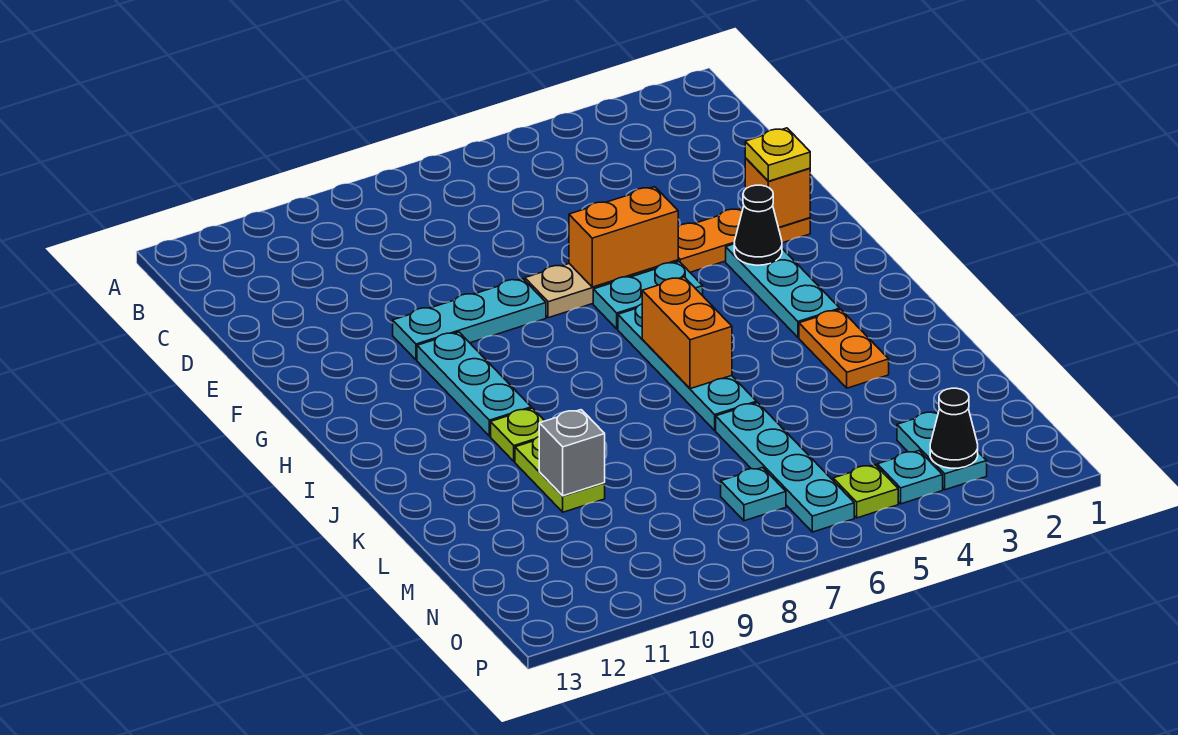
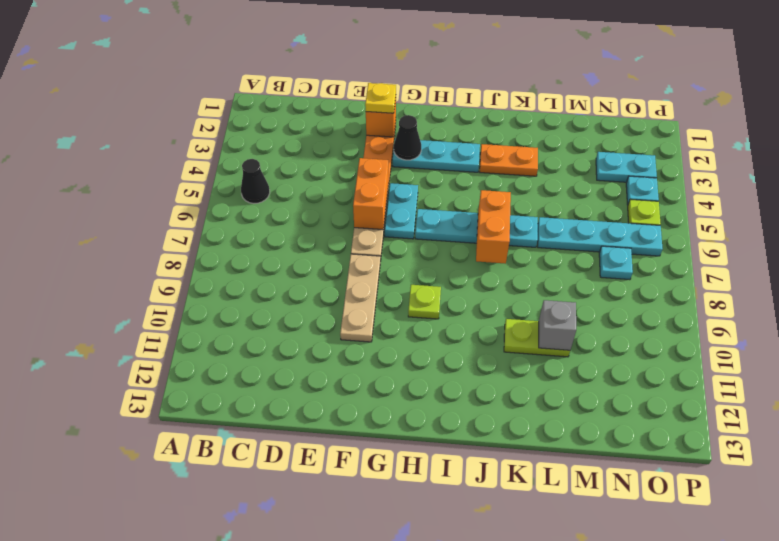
cyan 1x3 plate [393,278,546,360] -> tan 1x3 plate [340,254,380,342]
cyan 1x3 plate [417,332,531,436] -> none
orange 1x2 brick [642,277,732,389] -> orange 1x2 brick turned to [476,190,511,264]
lime 1x1 plate [491,408,544,461] -> lime 1x1 plate moved to [408,285,441,319]
black 1x1 cone [930,388,978,468] -> black 1x1 cone moved to [241,159,270,203]

